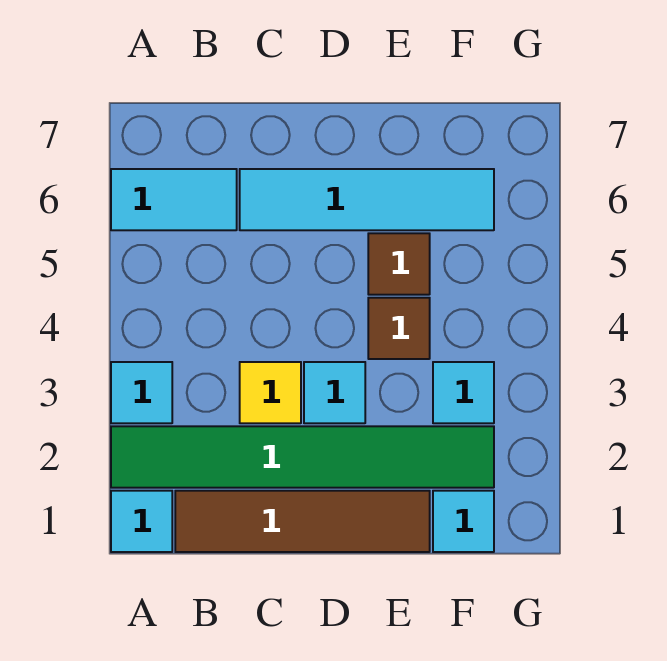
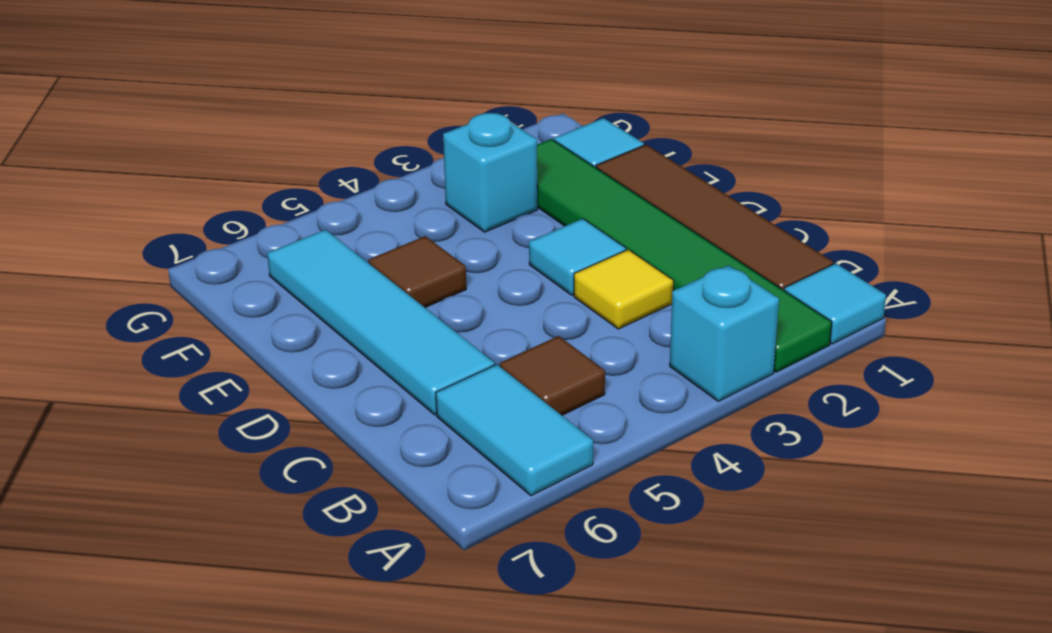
cyan 1x1 tile [111,362,172,423] -> cyan 1x1 brick [670,265,779,401]
brown 1x1 tile [368,298,430,359] -> brown 1x1 tile moved to [500,336,605,415]
cyan 1x1 tile [433,362,494,423] -> cyan 1x1 brick [443,113,537,232]

